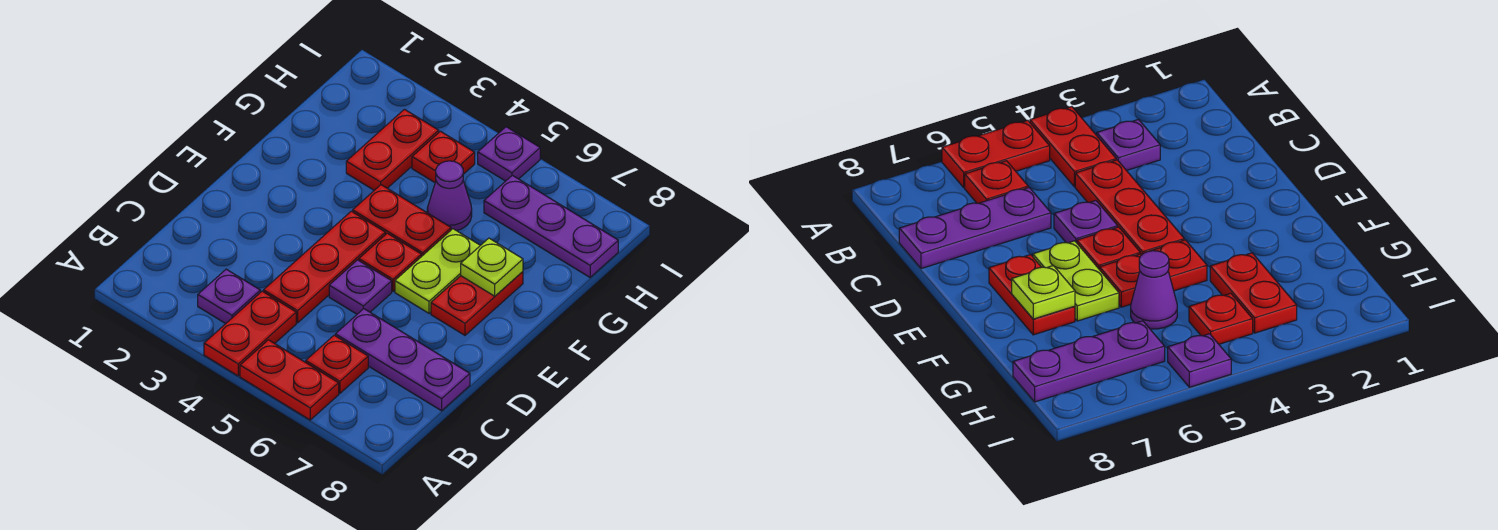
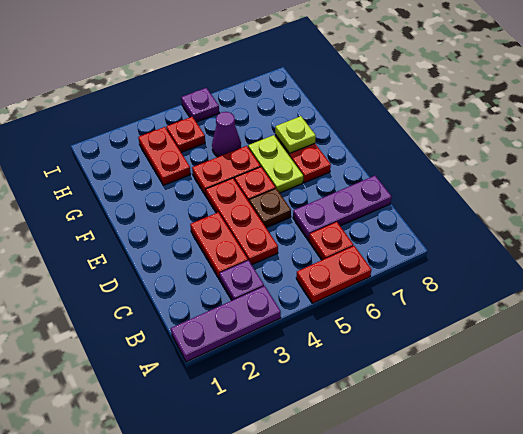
red 1x2 plate [204,291,296,376] -> red 1x2 plate moved to [190,212,248,279]
purple 1x1 plate [329,260,392,314] -> brown 1x1 plate [249,189,291,228]
purple 1x3 plate [484,175,618,277] -> purple 1x3 plate moved to [171,286,281,362]

